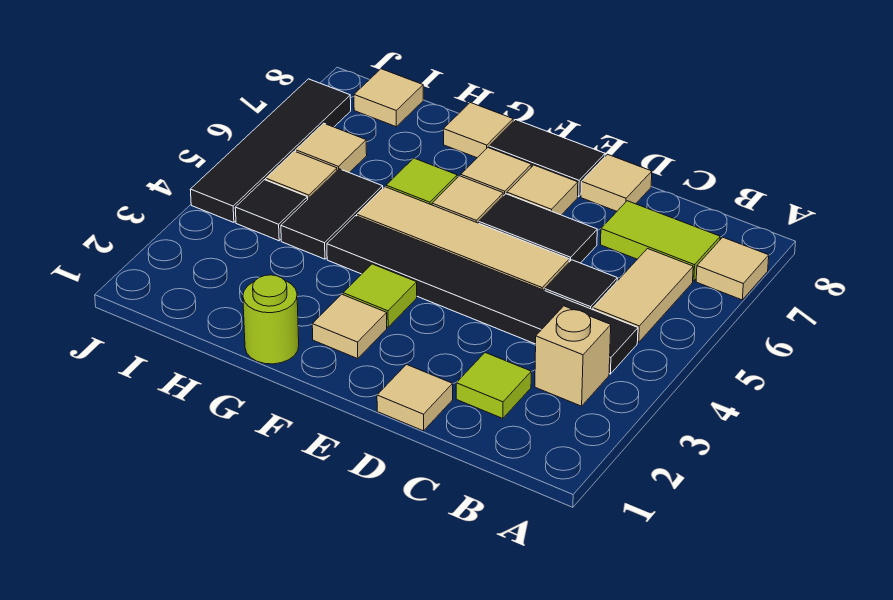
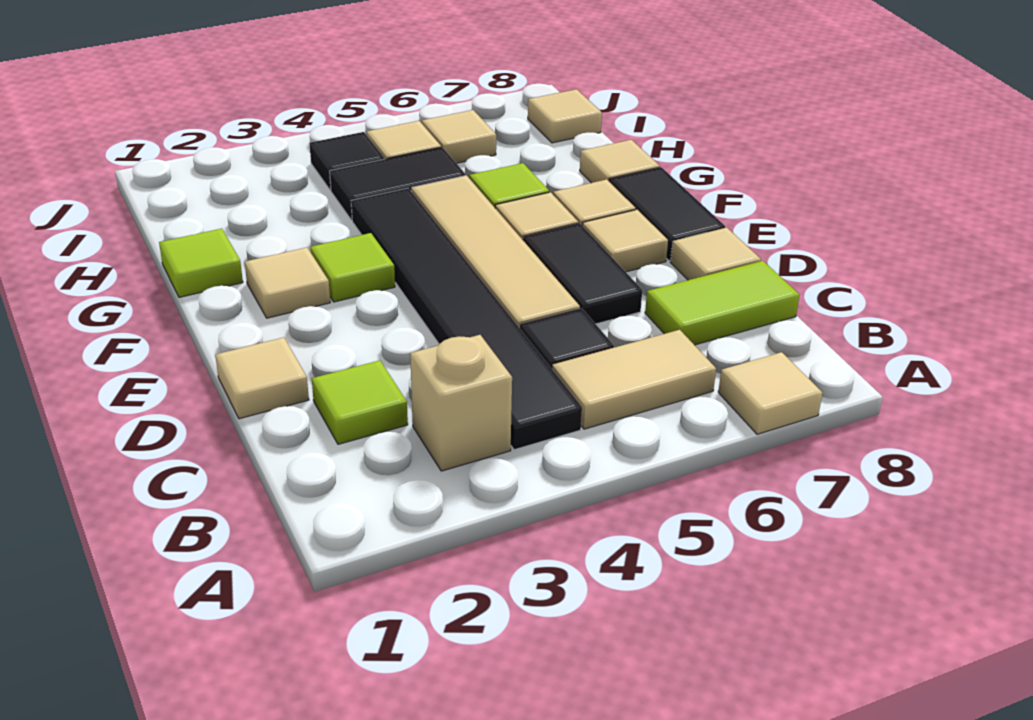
lime 1x2 tile [601,201,720,281] -> lime 1x2 tile turned to [645,261,800,345]
lime 1x1 round brick [243,275,299,364] -> lime 1x1 tile [159,229,243,297]
black 1x4 tile [190,79,351,222] -> none

